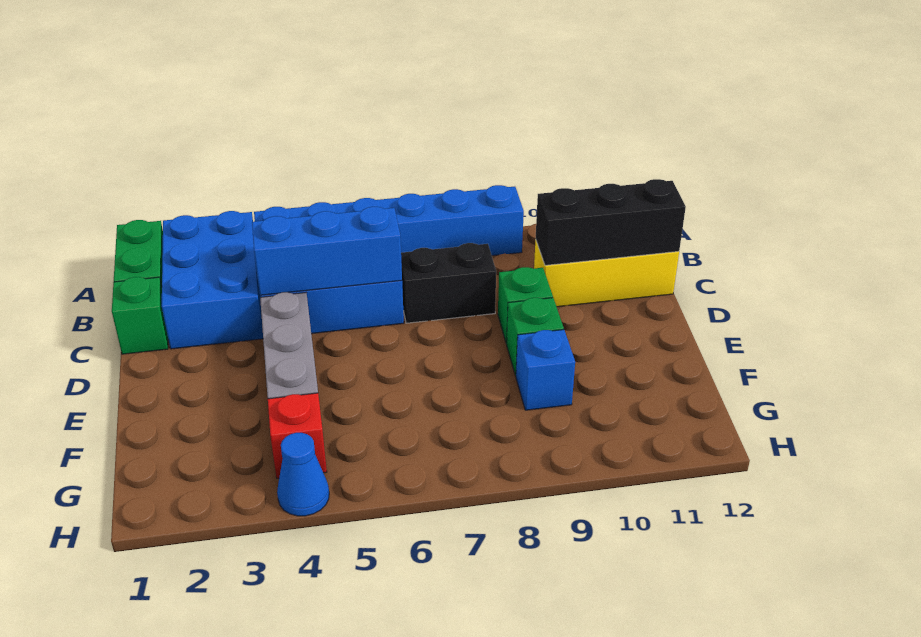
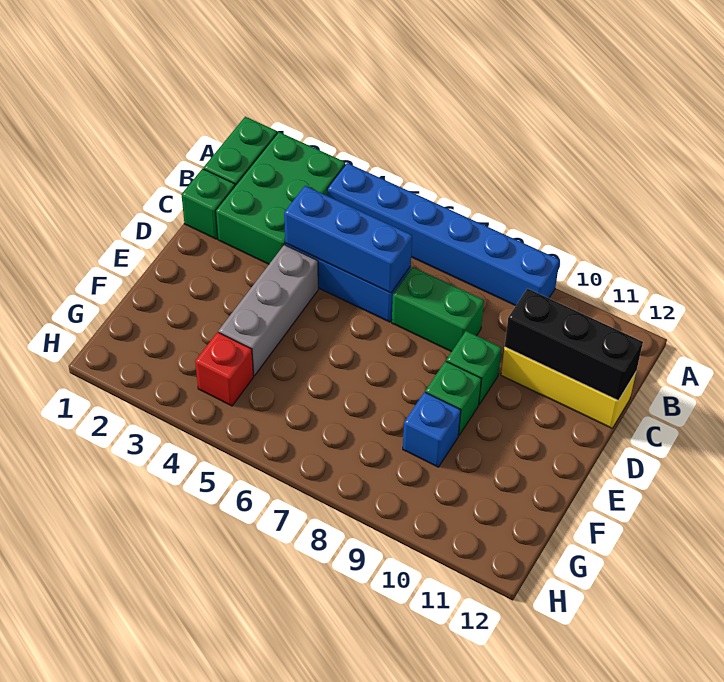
blue 2x3 brick [162,211,263,349] -> green 2x3 brick [216,132,345,264]
black 1x2 brick [401,243,496,323] -> green 1x2 brick [392,267,484,352]
blue 1x1 cone [277,433,329,516] -> none

